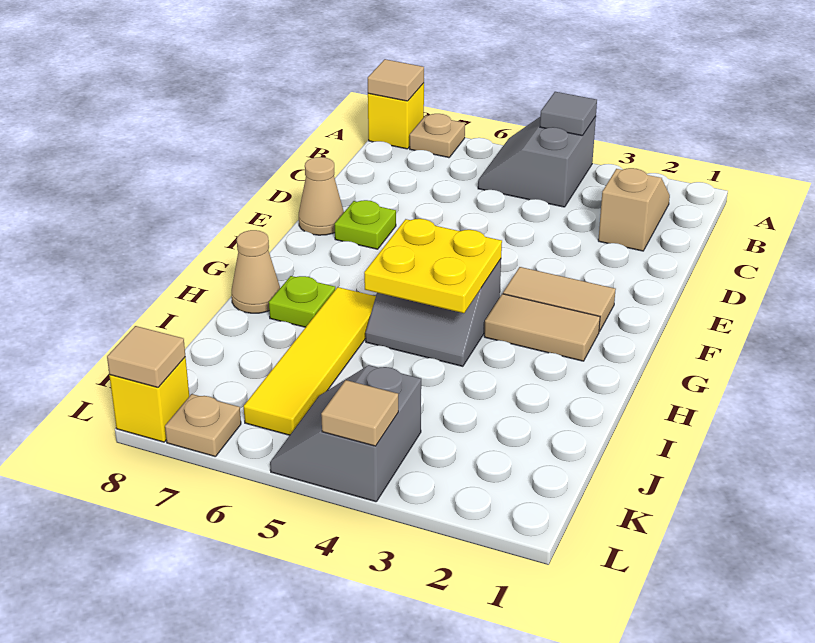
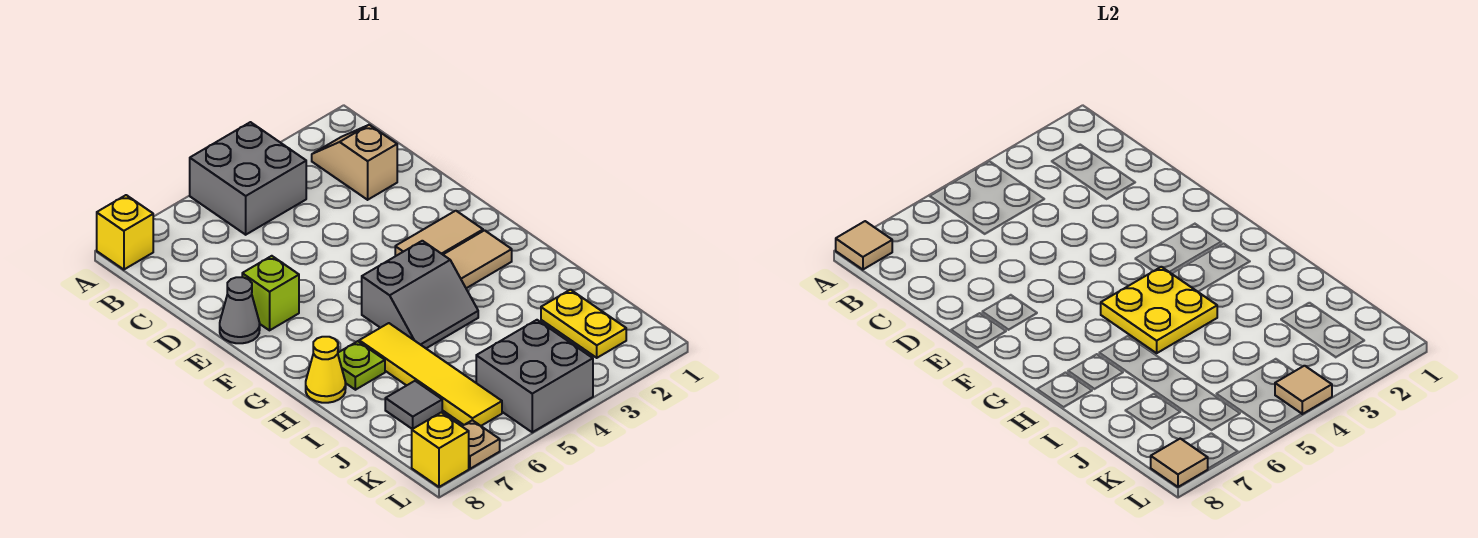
grey 2x2 slope [478,116,596,207] -> grey 2x2 brick [190,122,306,235]
grey 1x1 tile [540,92,597,136] -> grey 1x1 tile moved to [385,381,442,429]
tan 1x1 plate [410,114,465,158] -> none
lime 1x1 plate [335,200,396,249] -> lime 1x1 brick [242,256,299,330]
tan 1x1 cone [299,157,344,235] -> grey 1x1 cone [220,277,260,343]
tan 1x1 cone [232,230,280,313] -> yellow 1x1 cone [306,337,346,403]
none -> yellow 1x2 plate [541,290,626,358]
grey 2x2 slope [270,365,421,502] -> grey 2x2 brick [476,320,593,432]

